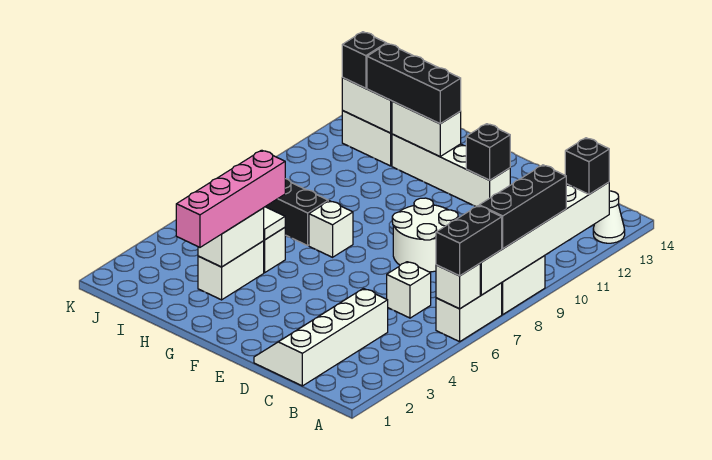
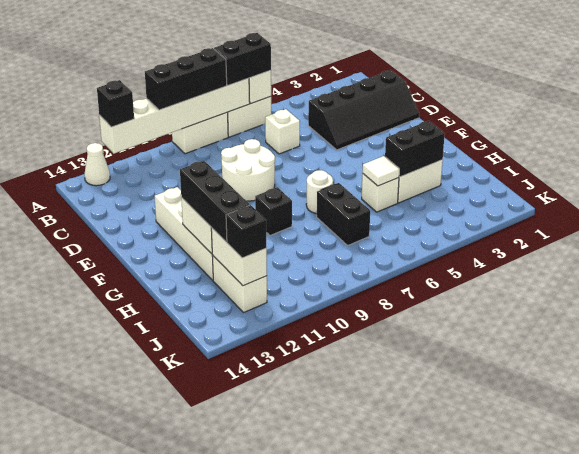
white 2x4 slope [254,288,388,386] -> black 2x4 slope [308,70,419,150]
black 1x1 brick [466,124,510,180] -> black 1x1 brick moved to [255,187,292,235]
white 1x1 brick [309,201,353,257] -> white 1x1 round brick [306,170,333,213]
pink 1x4 brick [176,150,285,247] -> none
white 1x2 brick [198,208,264,267] -> black 1x2 brick [385,121,445,177]

